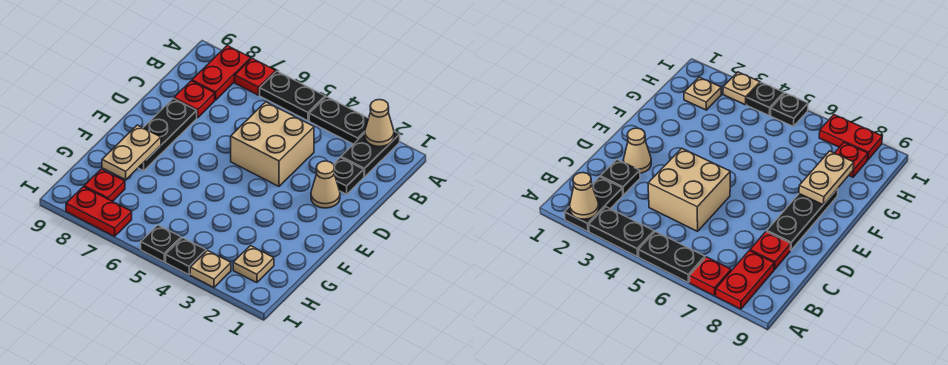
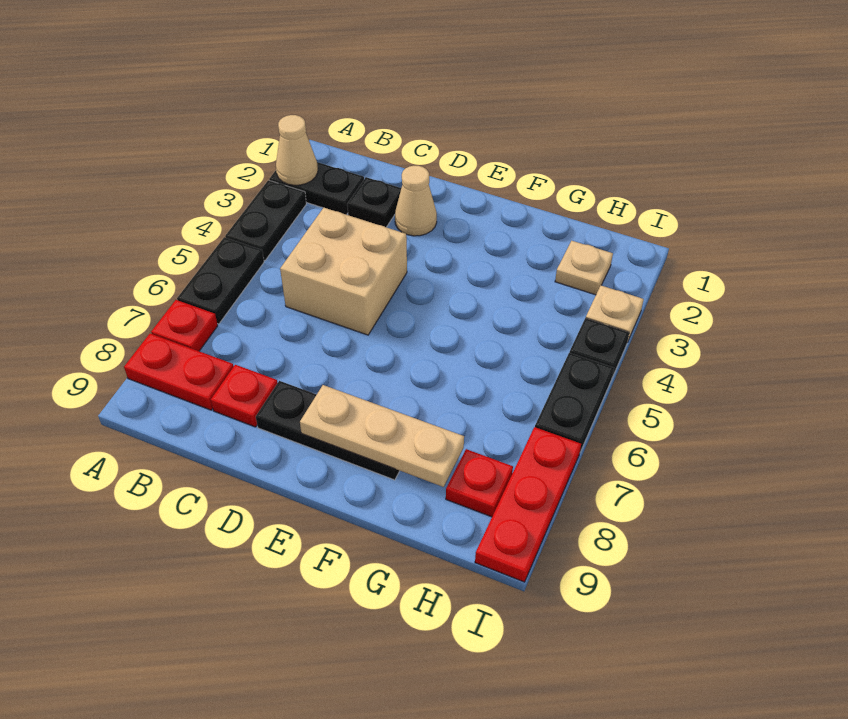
tan 1x2 plate [102,125,161,180] -> tan 1x3 plate [300,385,464,487]
black 1x1 plate [141,225,181,262] -> black 1x2 plate [535,353,614,452]
red 1x2 plate [66,187,132,236] -> red 1x3 plate [475,427,581,582]

